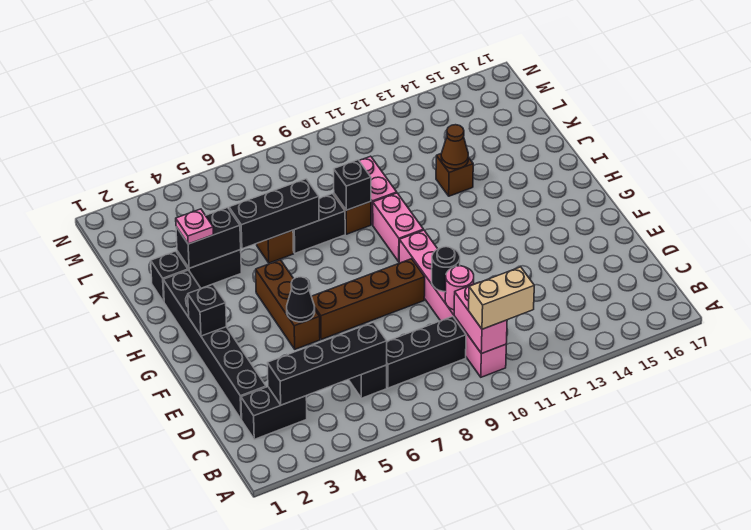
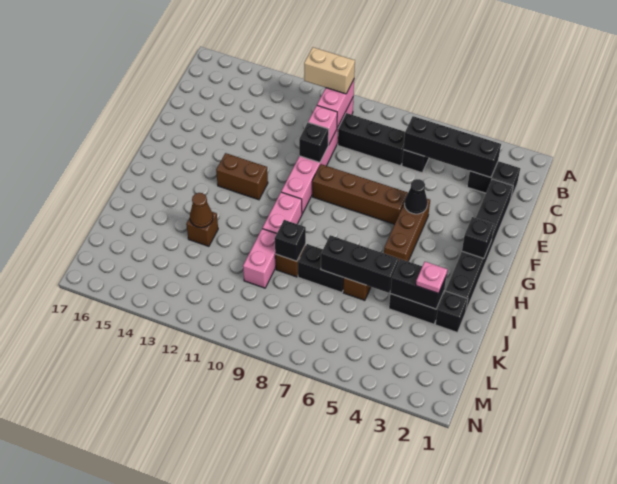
pink 1x1 round brick [445,266,474,310] -> pink 1x1 brick [308,106,337,145]
black 1x1 round brick [432,247,460,292] -> black 1x1 brick [299,123,329,162]
none -> brown 1x2 brick [216,153,268,200]

